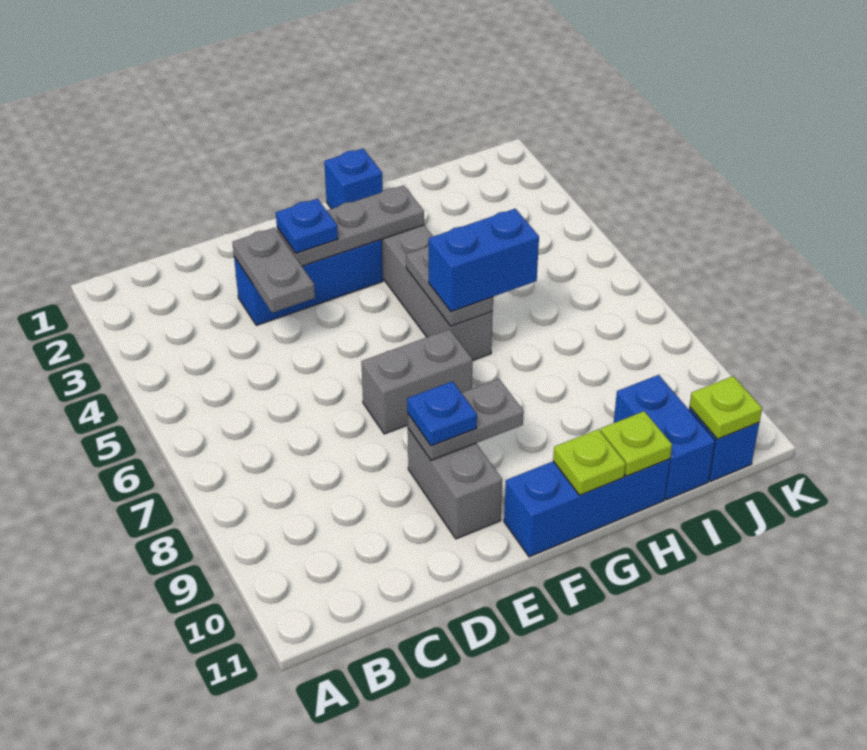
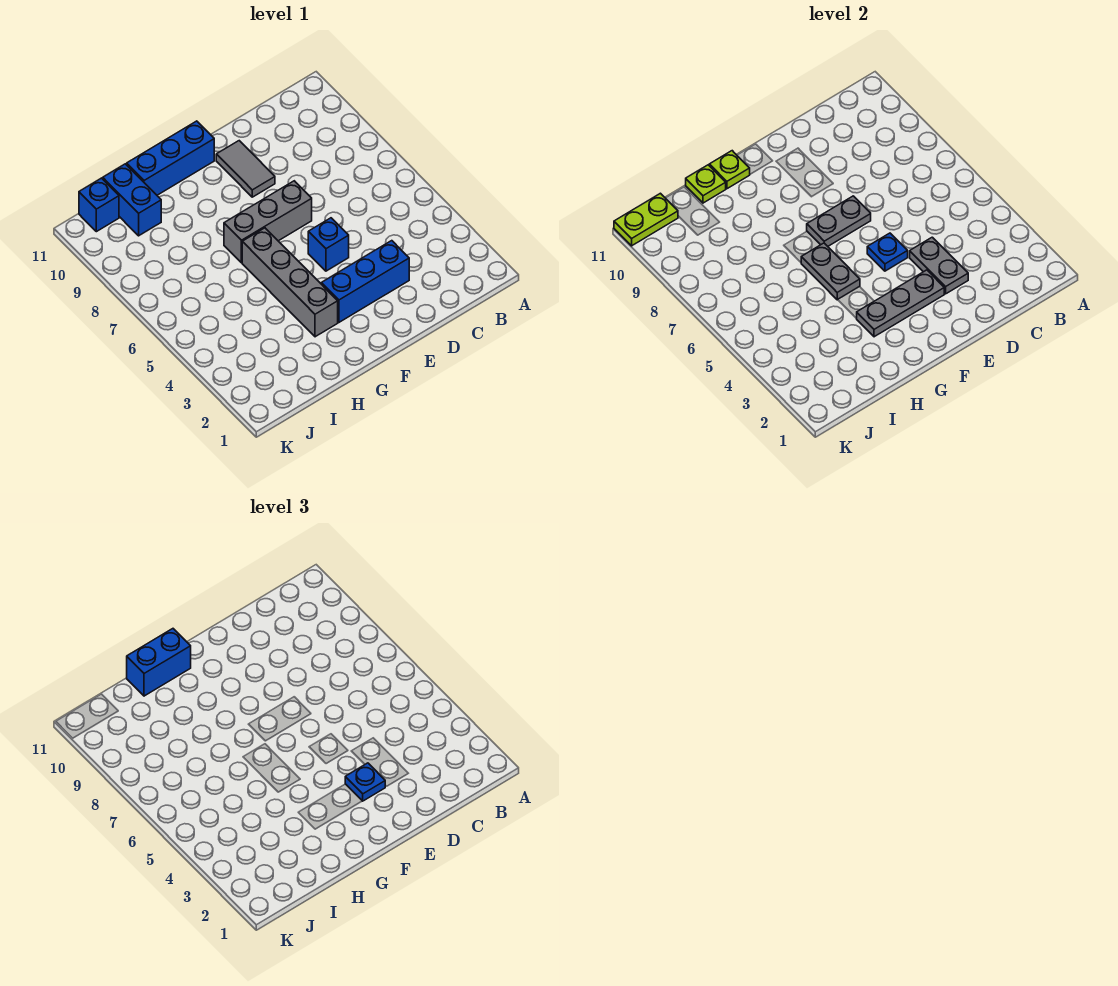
grey 1x2 brick [361,329,472,434] -> grey 1x3 brick [224,181,312,263]
grey 1x2 brick [408,428,502,539] -> grey 1x2 tile [216,141,275,197]
grey 1x2 plate [408,379,524,460] -> grey 1x2 plate moved to [807,196,871,246]
blue 1x1 plate [407,381,477,446] -> blue 1x1 plate moved to [867,233,908,271]
blue 1x1 brick [324,149,383,209] -> blue 1x1 brick moved to [308,218,349,271]
blue 1x2 brick [429,209,539,312] -> blue 1x2 brick moved to [127,629,191,696]
lime 1x1 plate [689,376,762,439] -> lime 1x2 plate [614,193,678,246]

